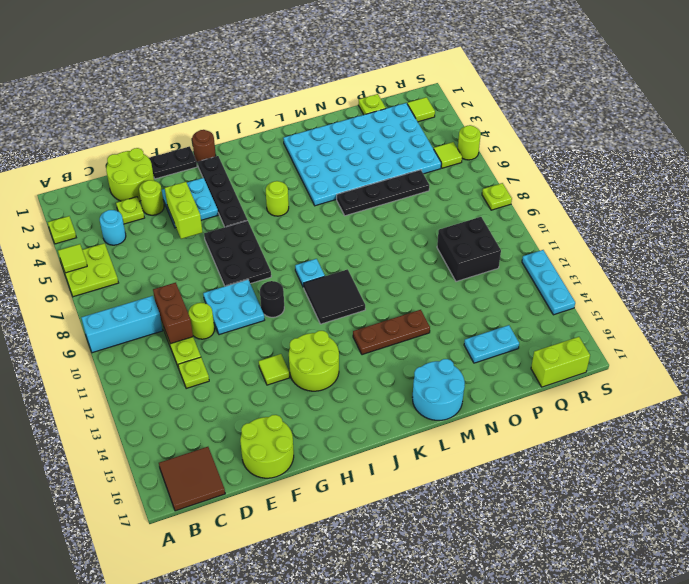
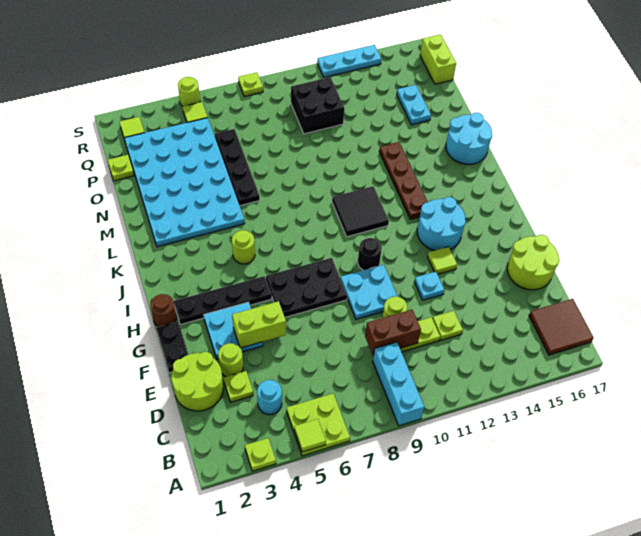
lime 2x2 round brick [289,331,339,391] -> cyan 2x2 round brick [417,197,466,250]
cyan 1x1 plate [295,259,325,287] -> cyan 1x1 plate moved to [414,272,444,300]
brown 1x3 plate [353,310,430,355] -> brown 1x4 plate [379,142,428,219]

